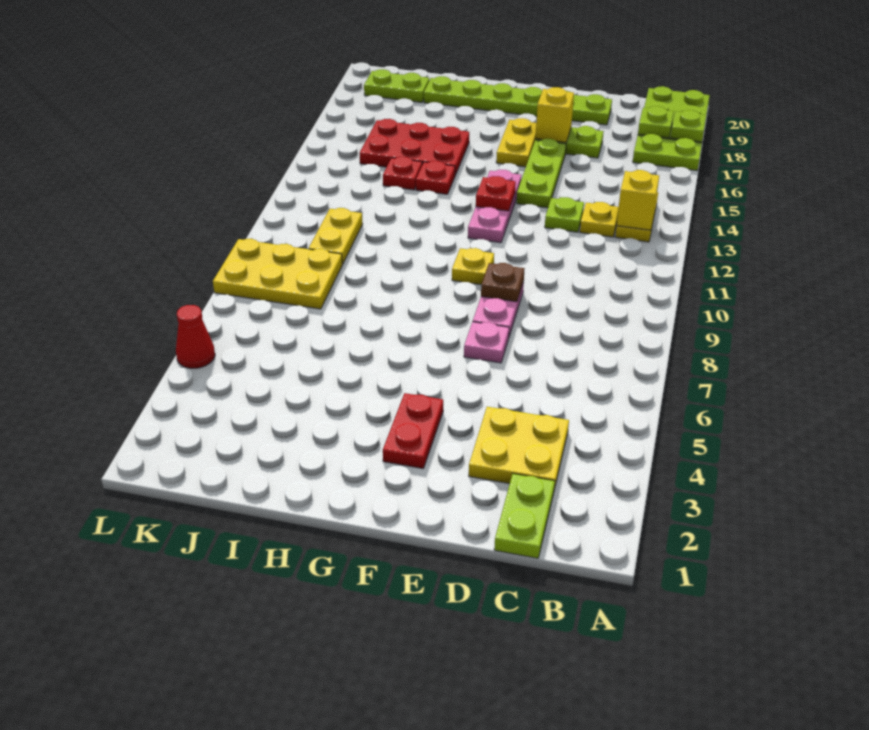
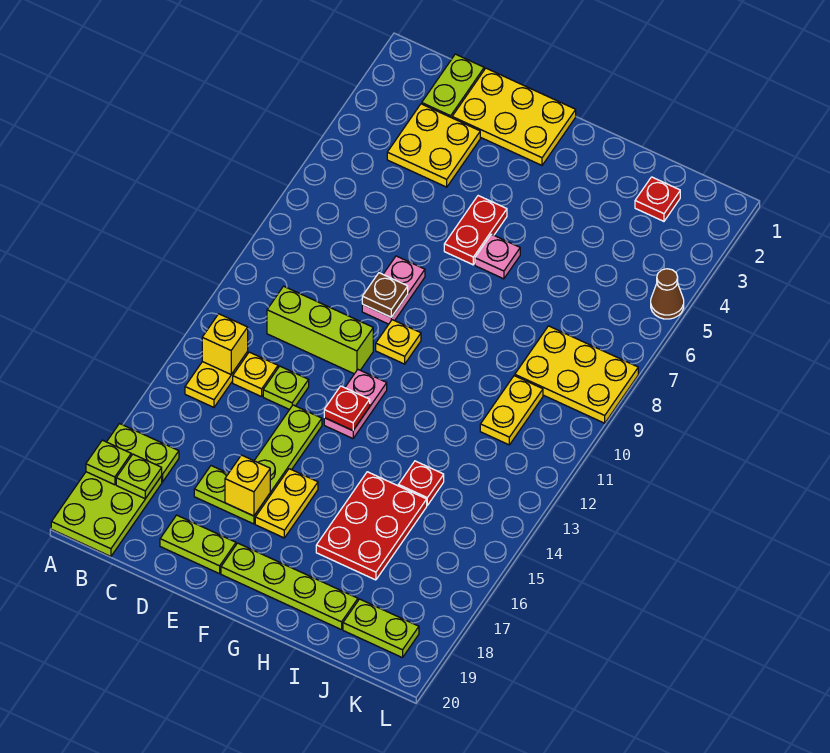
none -> lime 1x3 brick [267,286,373,374]
none -> yellow 2x3 plate [452,68,576,165]
pink 1x1 plate [464,322,509,363] -> pink 1x1 plate moved to [475,234,520,279]
red 1x2 plate [383,393,443,468] -> red 1x2 plate moved to [444,196,507,265]
pink 1x3 plate [468,170,521,243] -> pink 1x2 plate [324,370,387,439]
red 1x1 plate [416,161,455,194] -> red 1x1 plate moved to [635,177,680,221]
red 2x3 plate [360,119,469,175] -> red 2x3 plate turned to [316,472,427,580]
red 1x1 cone [176,305,215,368] -> brown 1x1 cone [651,269,684,319]

